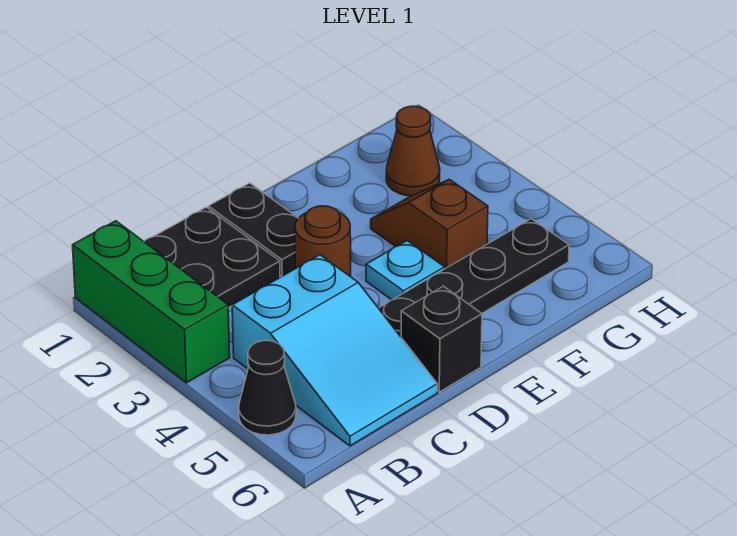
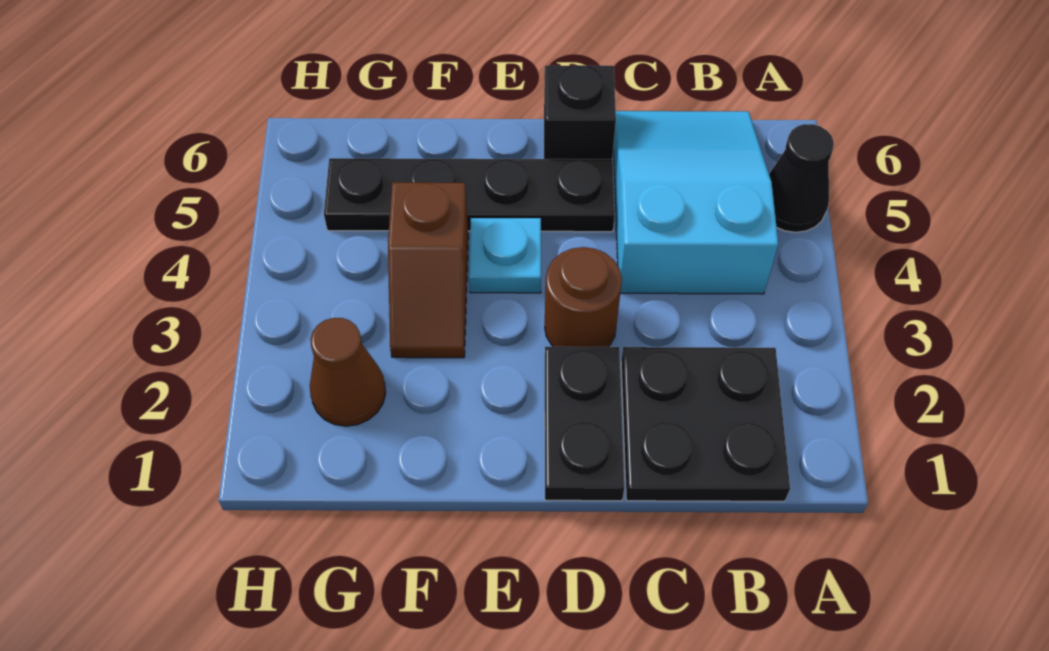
green 1x3 brick [73,221,230,383] -> none

